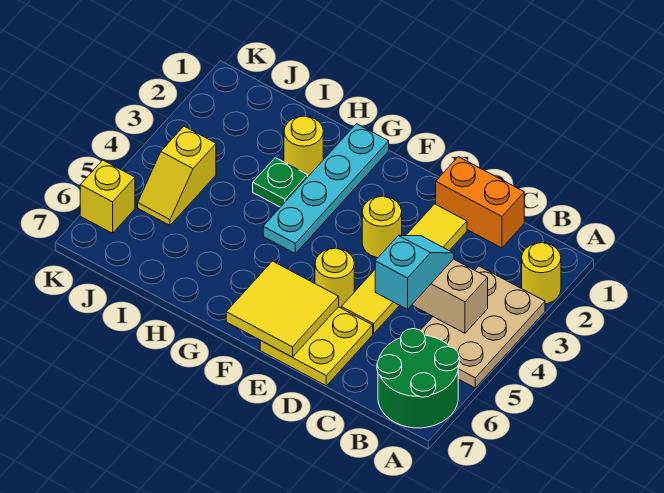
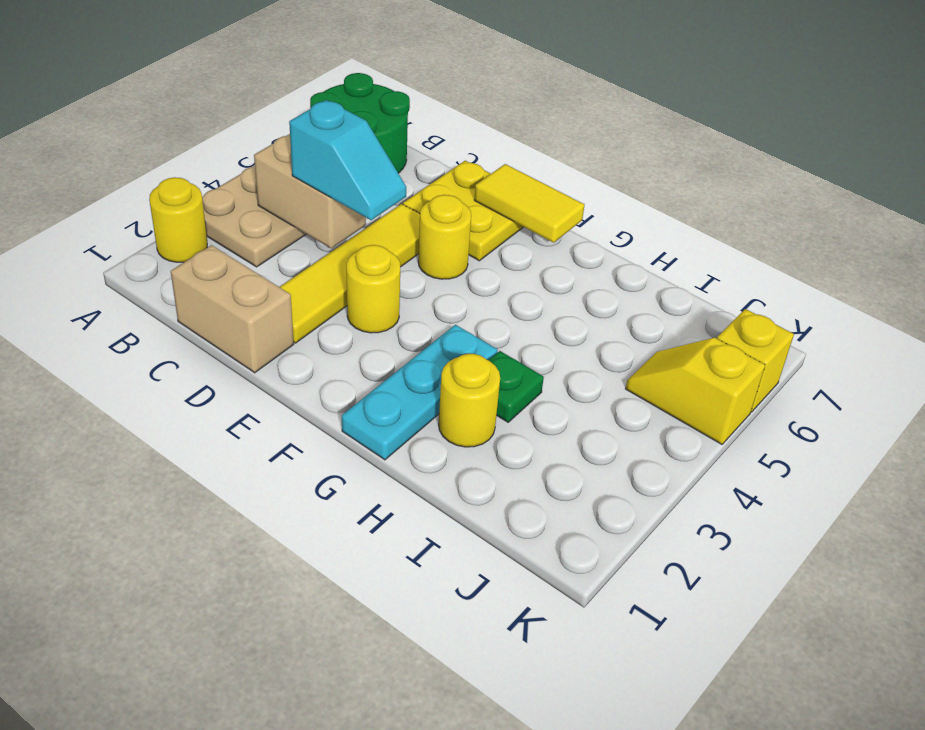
orange 1x2 brick [436,157,524,248] -> tan 1x2 brick [171,245,294,373]
cyan 1x2 slope [375,235,454,309] -> cyan 1x2 slope turned to [289,100,406,220]
yellow 2x2 tile [226,261,339,357] -> yellow 1x2 tile [474,164,584,243]
cyan 1x4 plate [263,124,389,253] -> cyan 1x3 plate [342,325,498,460]
yellow 1x2 slope [138,126,216,225] -> yellow 1x2 slope turned to [626,338,765,444]

